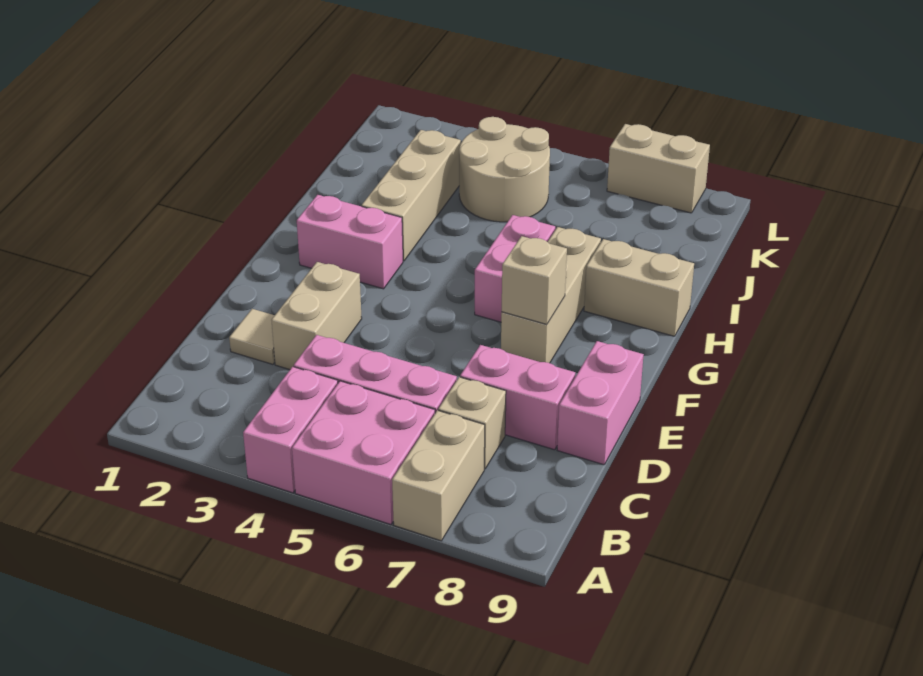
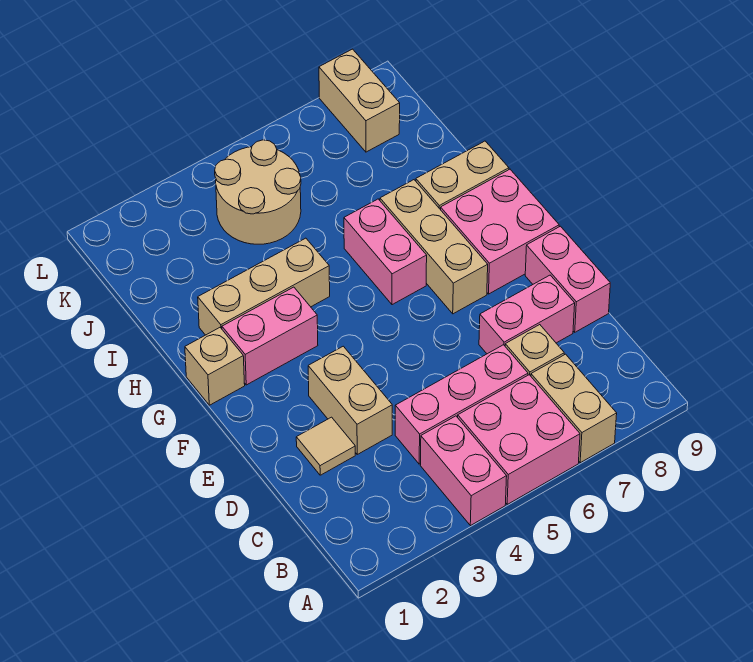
tan 1x1 brick [502,236,567,324] -> tan 1x1 brick moved to [185,328,245,405]
none -> pink 2x2 brick [441,169,559,294]
tan 1x3 brick [362,130,461,261] -> tan 1x3 brick turned to [198,238,330,335]
tan 1x2 brick [607,124,710,213] -> tan 1x2 brick turned to [319,49,400,152]

